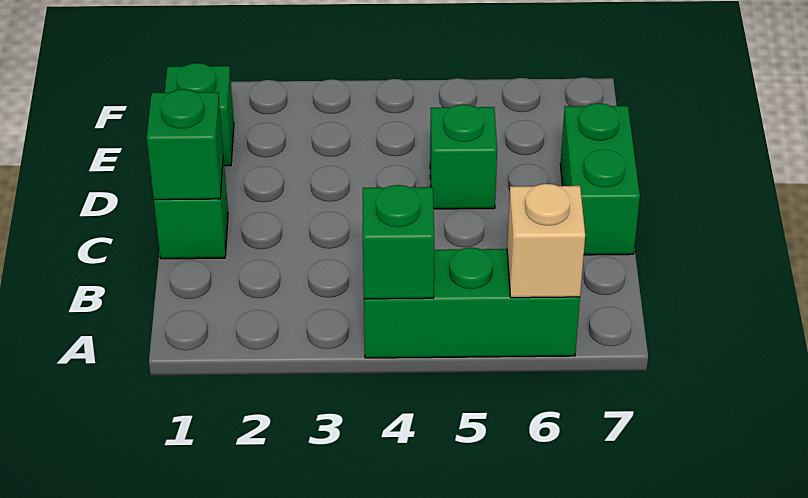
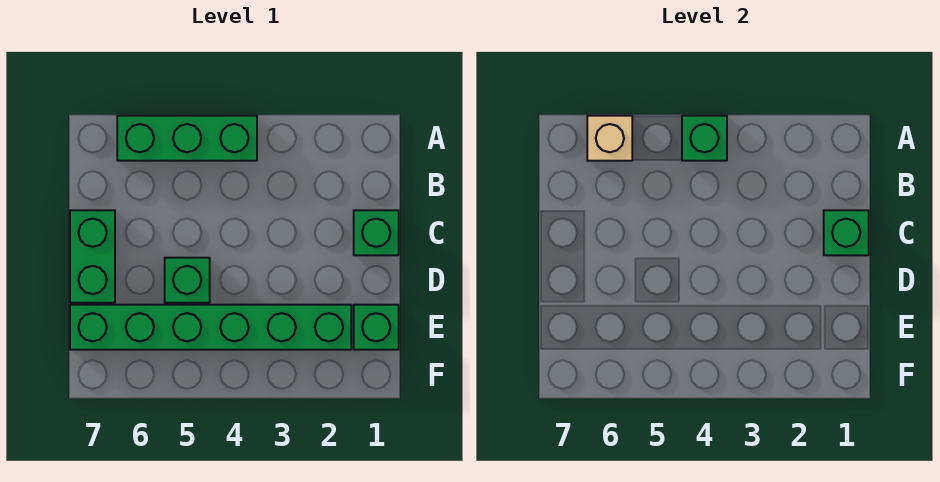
none -> green 1x6 brick [70,305,351,350]

